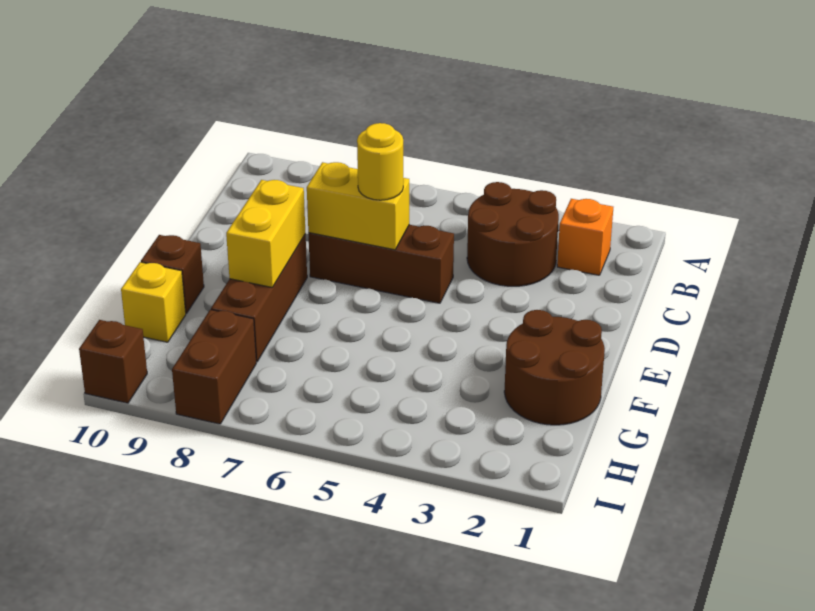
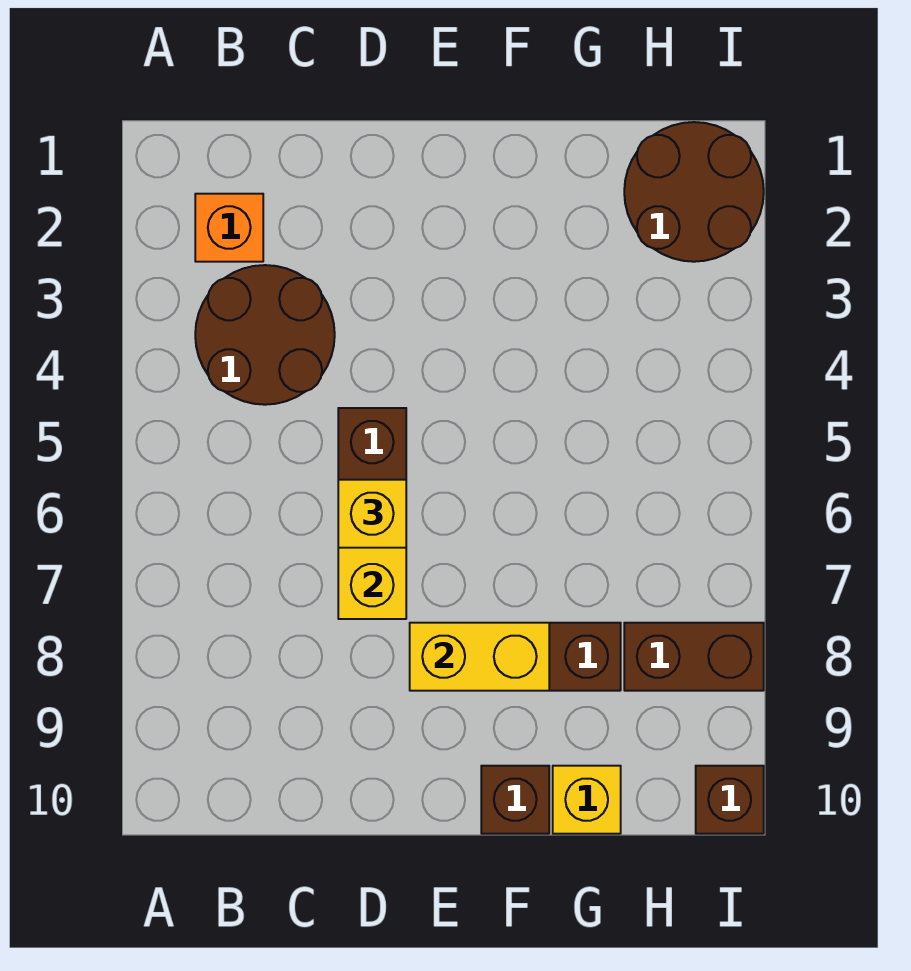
yellow 1x1 round brick [357,123,403,200] -> yellow 1x1 brick [338,480,406,548]
brown 2x2 round brick [504,310,605,425] -> brown 2x2 round brick moved to [624,122,764,262]

